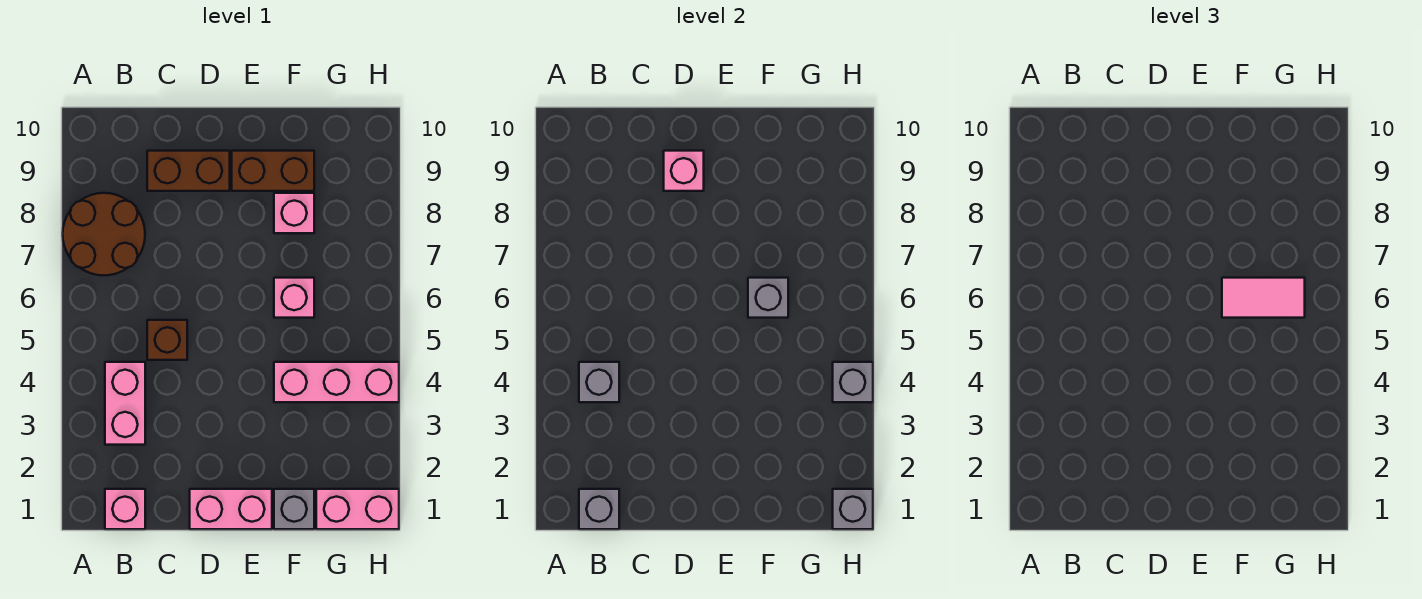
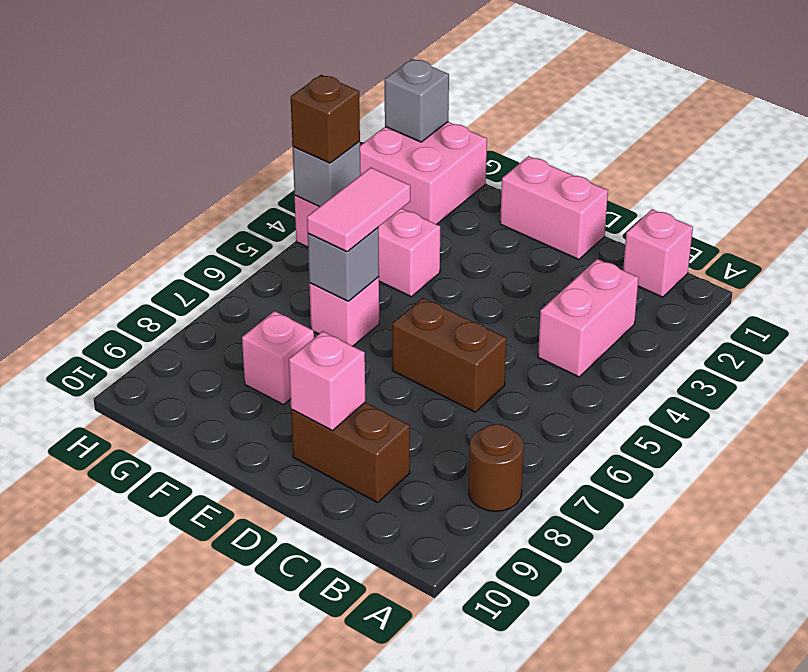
brown 2x2 round brick [63,193,145,275] -> brown 1x1 round brick [469,424,524,511]
grey 1x1 brick [579,489,619,529] -> none
grey 1x1 brick [579,362,619,402] -> none
brown 1x1 brick [147,320,187,360] -> brown 1x1 brick moved to [291,75,360,163]
brown 1x2 brick [232,151,314,191] -> brown 1x2 brick moved to [392,298,507,412]
grey 1x1 brick [274,489,314,529] -> none
pink 1x2 tile [1222,278,1305,318] -> pink 1x2 tile turned to [307,168,410,252]
pink 1x2 brick [316,489,399,529] -> pink 2x2 brick [360,122,487,224]

